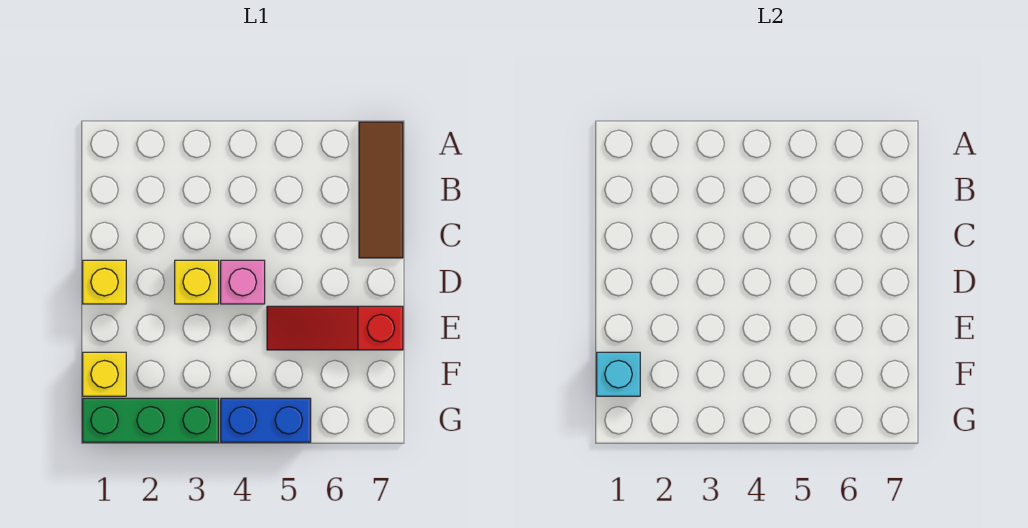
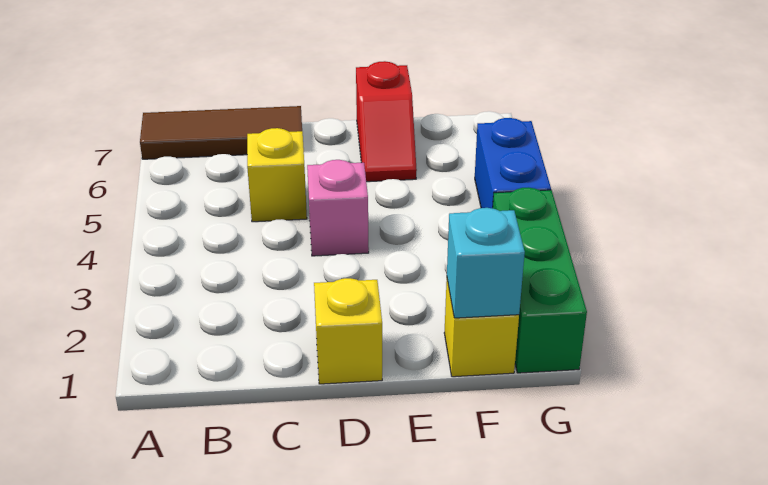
yellow 1x1 brick [175,260,219,304] -> yellow 1x1 brick moved to [247,128,307,222]
red 1x3 slope [267,306,403,350] -> red 1x2 slope [356,61,417,182]

